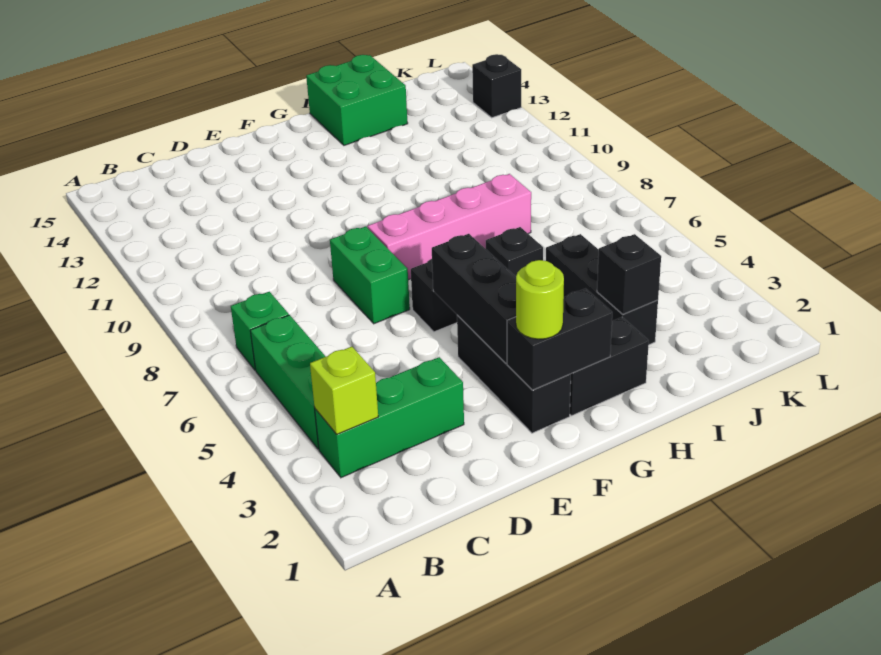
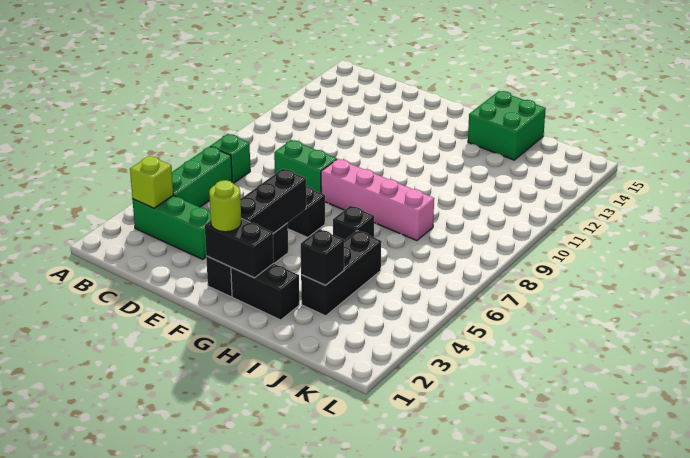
green 1x2 brick [330,226,410,324] -> green 1x2 brick turned to [274,140,337,193]
black 1x1 brick [472,54,521,118] -> none

